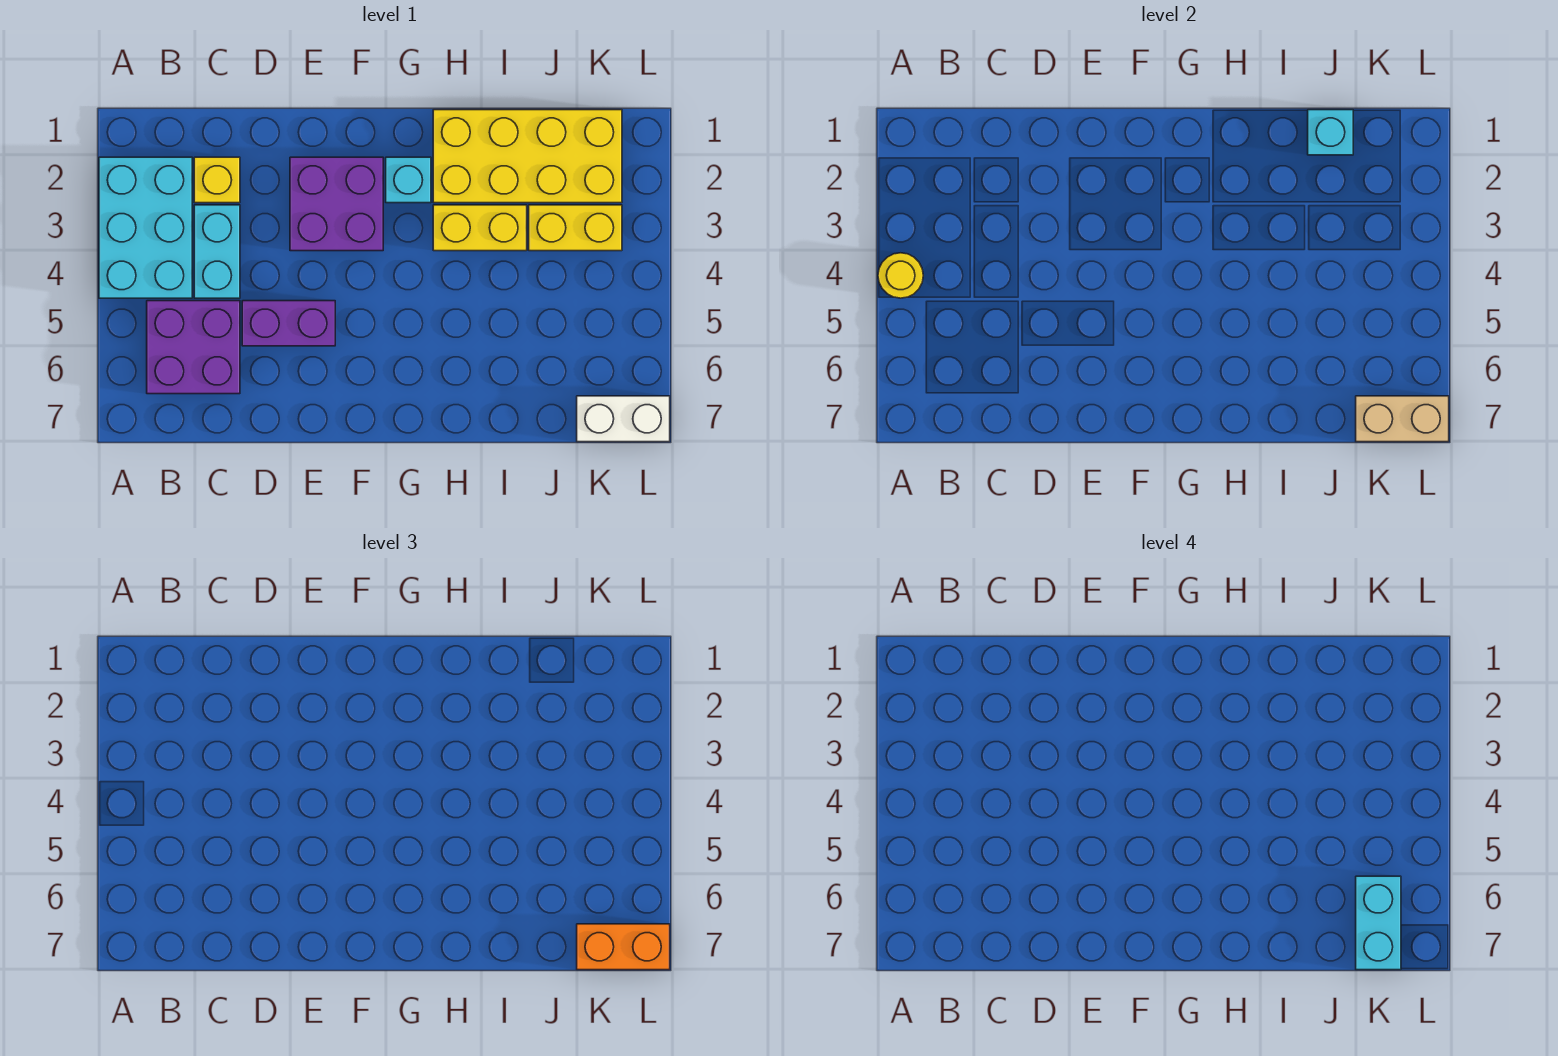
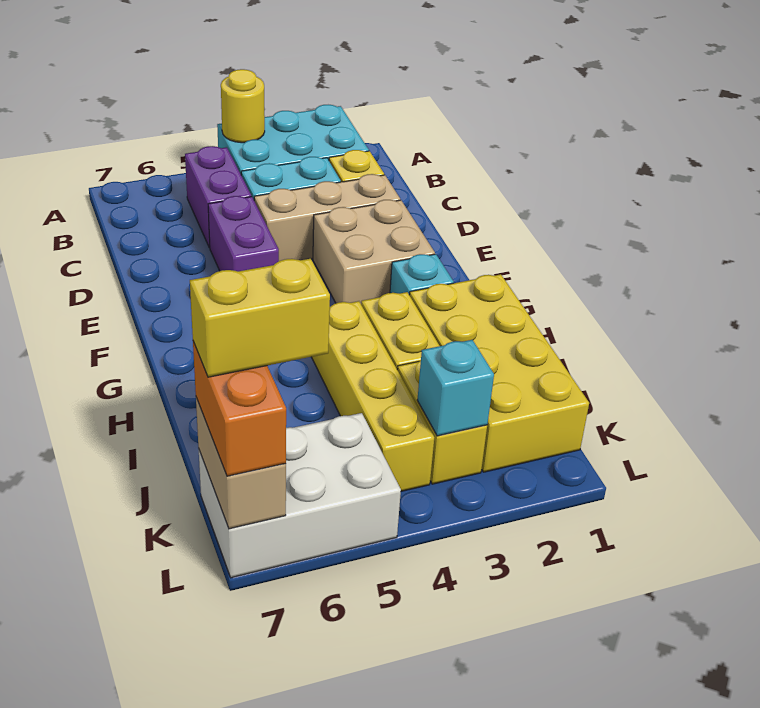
purple 2x2 brick [147,301,240,394] -> purple 1x2 brick [185,146,251,248]
none -> tan 1x3 brick [254,174,400,261]
purple 2x2 brick [290,157,383,251] -> tan 2x2 brick [313,200,435,303]
none -> yellow 1x4 brick [312,301,434,491]
cyan 1x1 brick [1308,110,1353,155] -> cyan 1x1 brick moved to [417,340,494,436]
cyan 1x2 brick [1356,876,1401,970] -> yellow 1x2 brick [190,259,330,377]
white 1x2 brick [577,396,670,442] -> white 2x3 brick [199,413,401,578]

